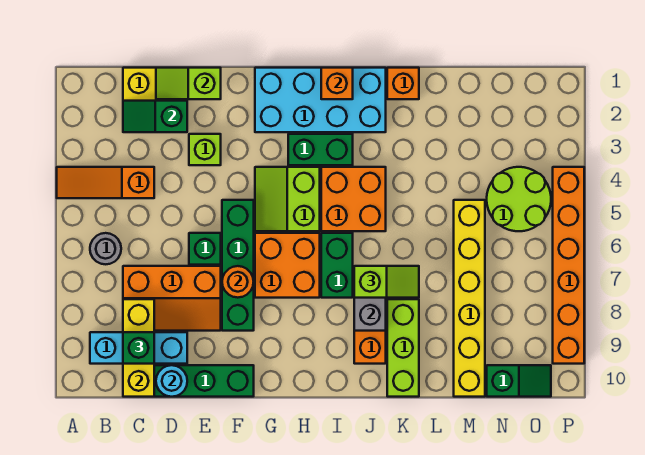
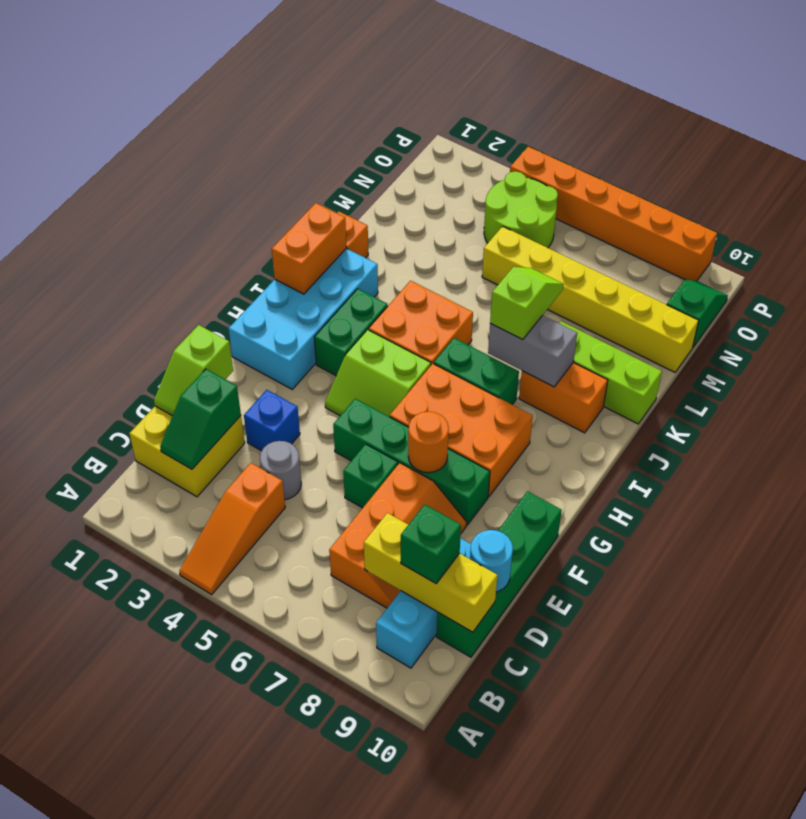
grey 1x1 round brick [90,233,121,264] -> grey 1x1 round brick moved to [260,441,301,500]
lime 1x1 brick [189,134,221,165] -> blue 1x1 brick [244,390,300,451]
orange 2x2 brick [255,233,320,298] -> orange 2x3 brick [390,364,533,497]
orange 1x1 brick [321,68,353,99] -> orange 1x2 brick [272,203,347,294]

